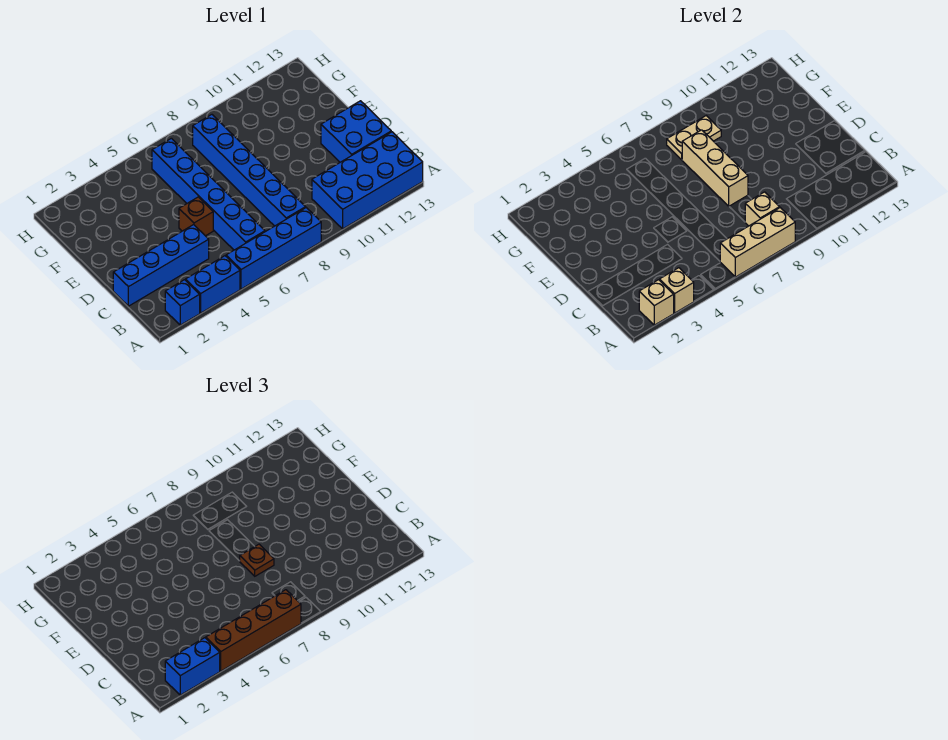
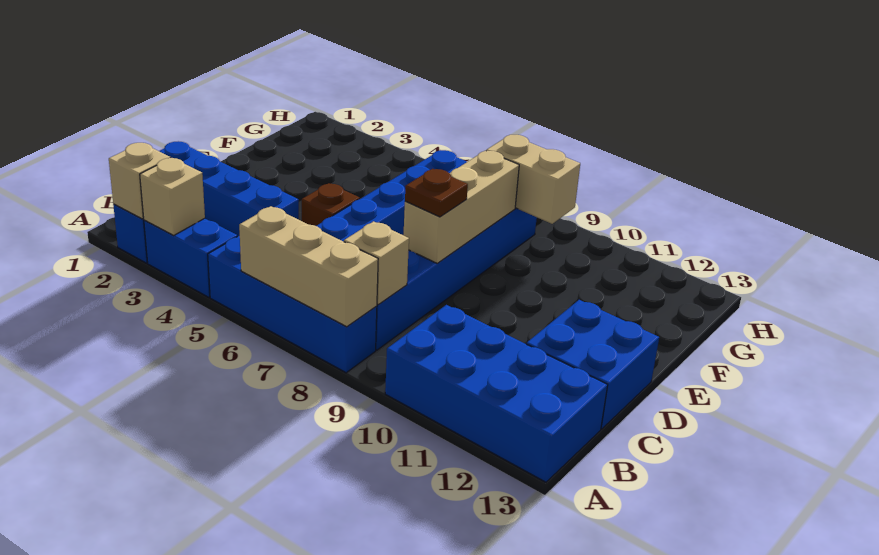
blue 1x2 brick [165,638,220,695] -> none
brown 1x4 brick [206,590,301,671] -> none
tan 1x2 plate [667,116,721,160] -> tan 1x2 brick [487,135,580,224]

